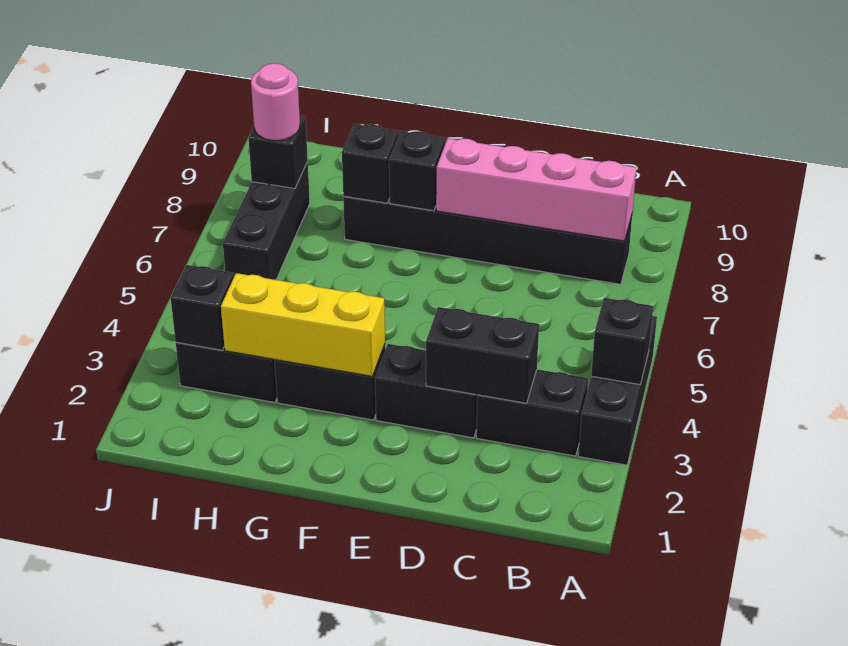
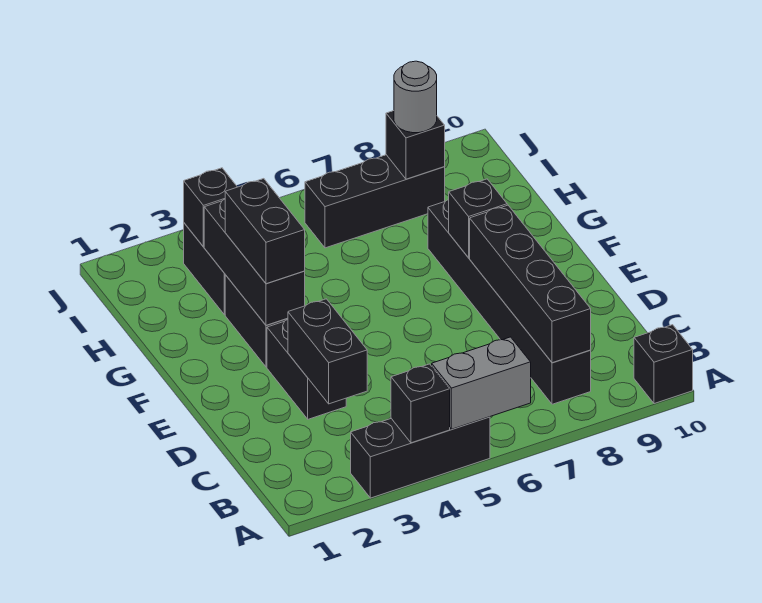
none -> grey 1x2 brick [432,337,531,429]
black 1x2 brick [476,369,588,456] -> black 1x2 brick moved to [225,179,305,284]
pink 1x4 brick [436,138,636,241] -> black 1x4 brick [470,205,591,363]
yellow 1x3 brick [221,273,385,377] -> black 1x3 brick [204,199,305,325]
black 1x1 brick [342,124,398,203] -> black 1x1 brick moved to [634,325,693,404]
pink 1x1 round brick [251,63,300,141] -> grey 1x1 round brick [394,61,437,133]

